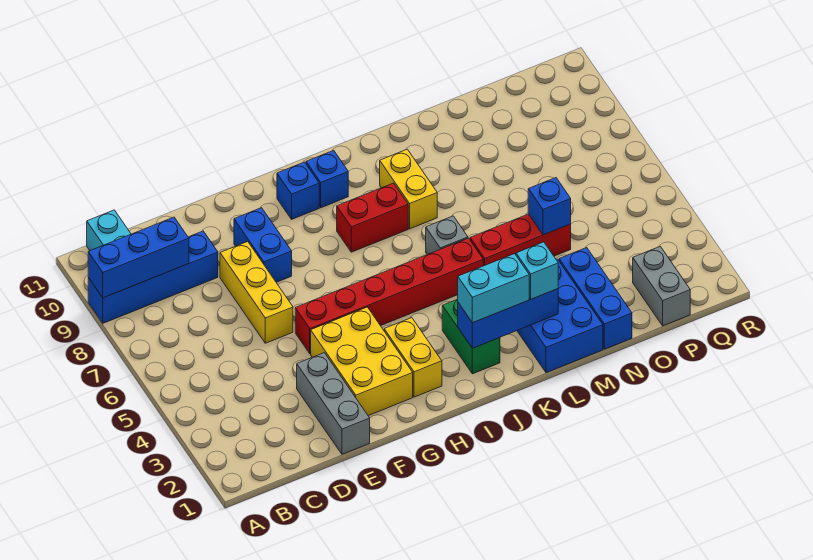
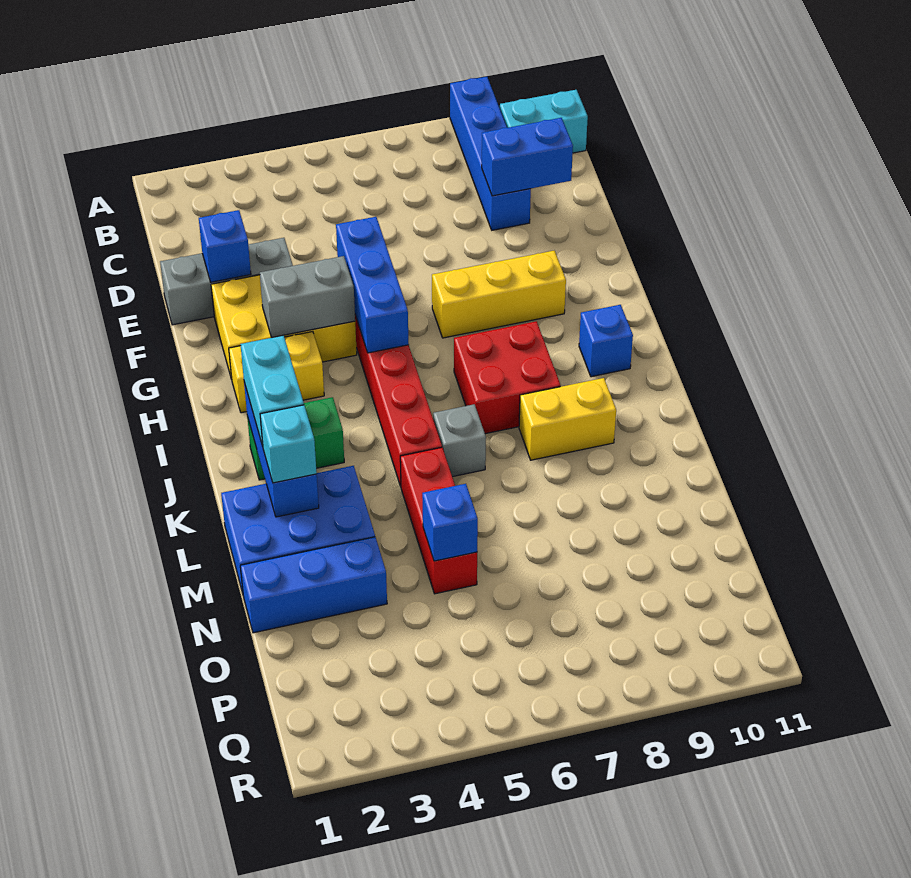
blue 1x3 brick [88,217,189,298] -> blue 1x3 brick moved to [336,217,409,353]
yellow 1x3 brick [220,242,293,343] -> yellow 1x3 brick moved to [432,251,566,338]
blue 1x2 brick [234,208,292,282] -> blue 1x2 brick moved to [482,118,573,196]
blue 1x1 brick [277,162,319,219] -> blue 1x1 brick moved to [199,210,251,282]
red 1x2 brick [337,183,408,252] -> red 2x2 brick [454,321,561,434]
grey 1x2 brick [633,247,690,326] -> grey 1x2 brick moved to [260,256,355,338]

